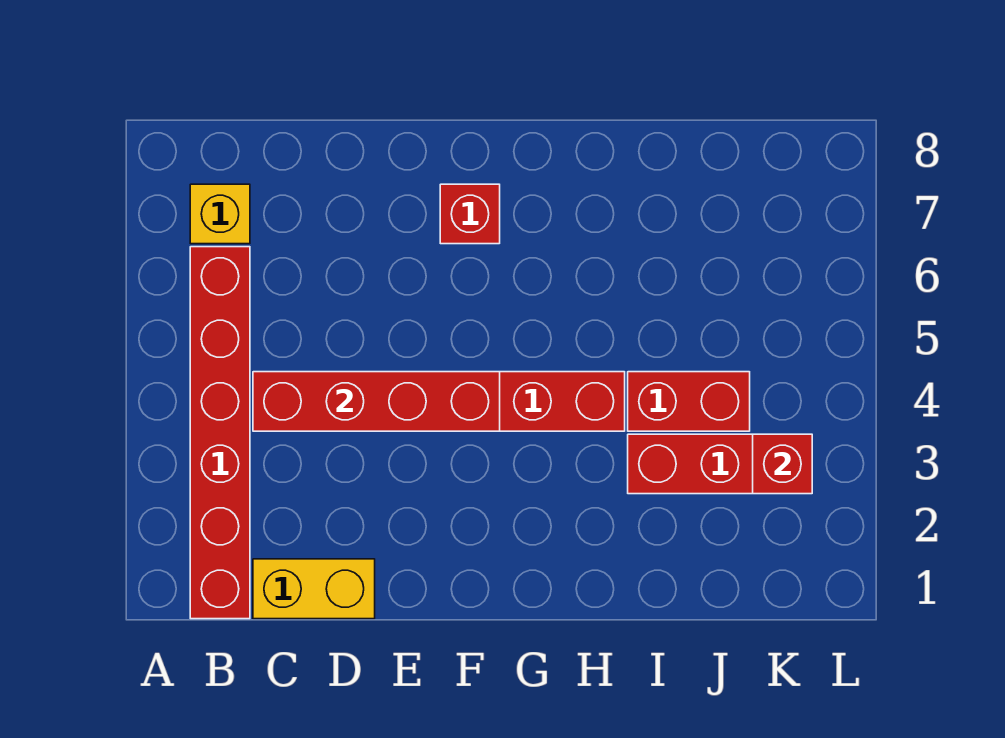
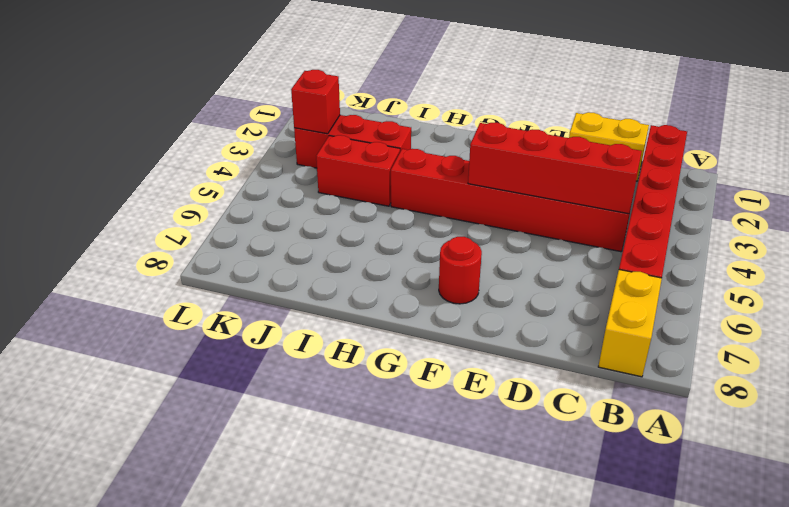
yellow 1x1 brick [190,184,250,244] -> yellow 1x2 brick [598,270,662,377]
red 1x1 brick [440,184,500,244] -> red 1x1 round brick [439,237,482,304]

